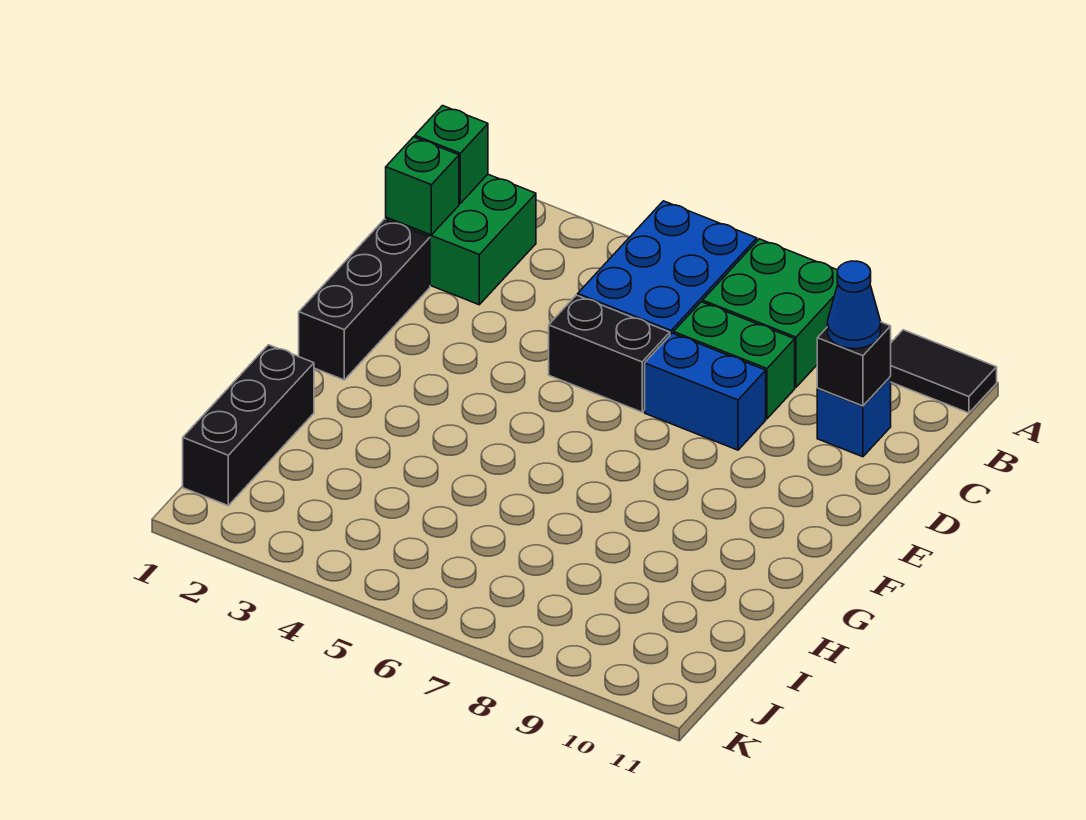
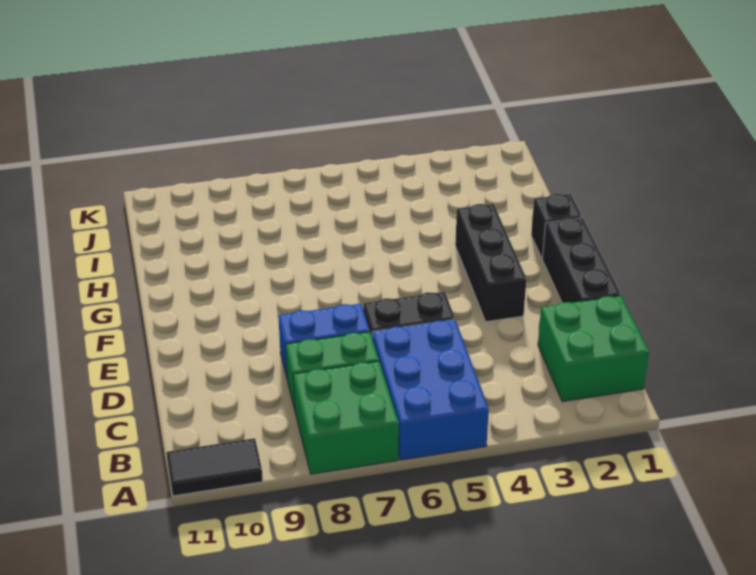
green 1x1 brick [415,106,488,203] -> none
green 1x1 brick [386,137,459,235] -> none
blue 1x1 brick [817,377,891,457] -> none
black 1x1 brick [817,322,891,406] -> black 1x1 brick moved to [531,194,582,258]
blue 1x1 cone [827,261,881,349] -> none
black 1x3 brick [183,345,314,505] -> black 1x3 brick moved to [455,204,526,322]

